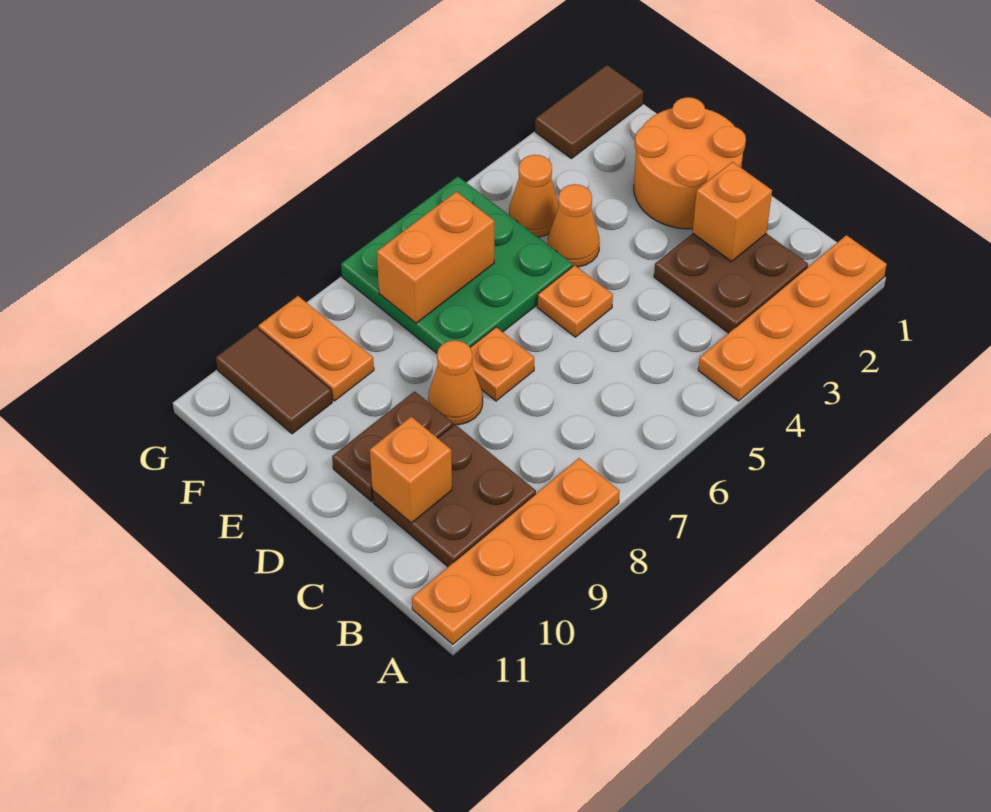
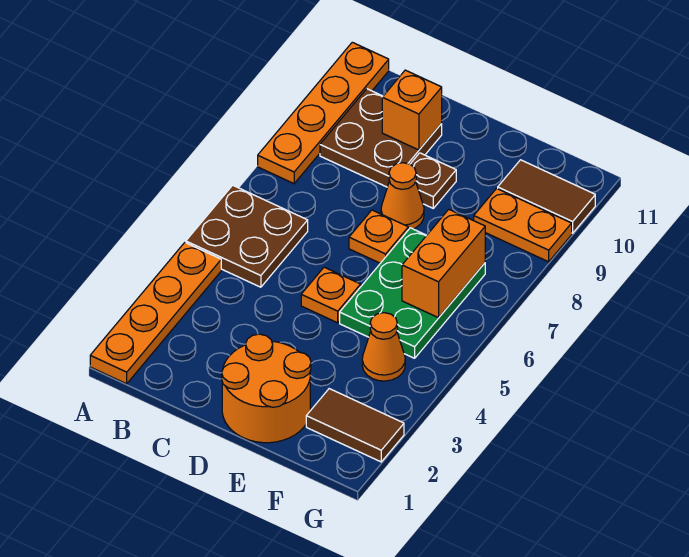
brown 2x2 plate [654,234,808,333] -> brown 2x2 plate moved to [186,185,308,287]
orange 1x1 brick [693,162,772,262] -> none
brown 1x2 plate [332,391,453,501] -> brown 1x1 plate [410,153,456,208]
orange 1x1 cone [548,184,600,267] -> none
green 3x3 plate [341,177,573,353] -> green 2x3 plate [340,228,485,358]
brown 1x2 tile [535,65,643,159] -> brown 1x2 tile turned to [306,389,404,462]

